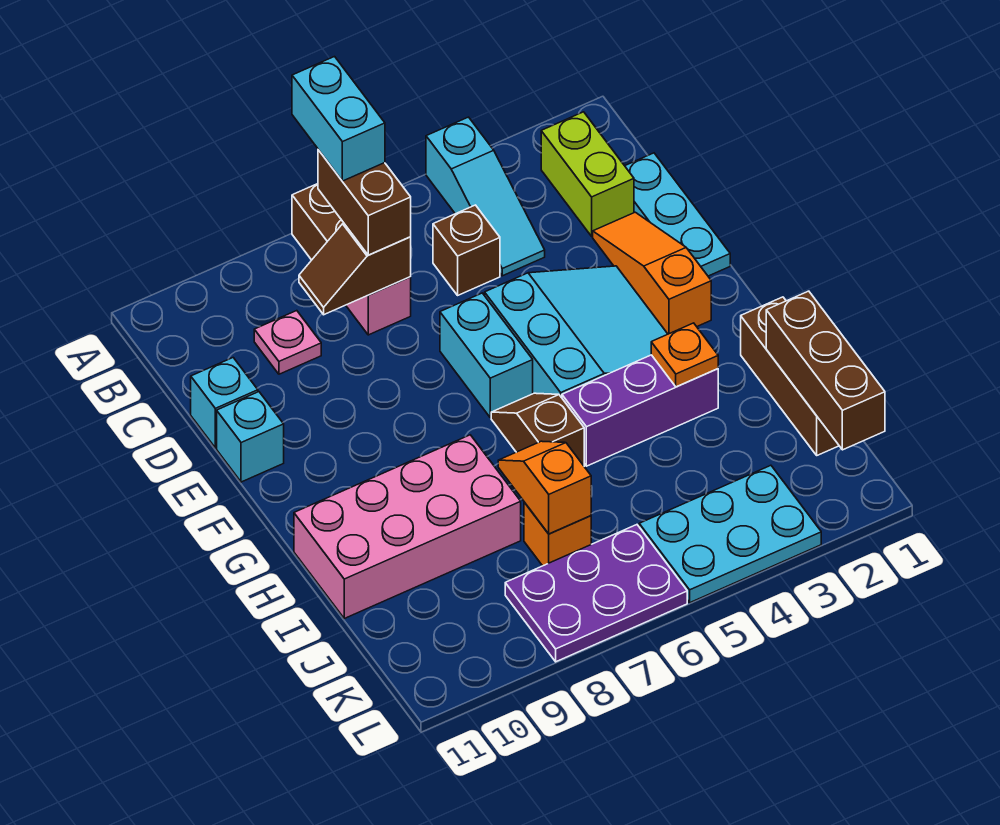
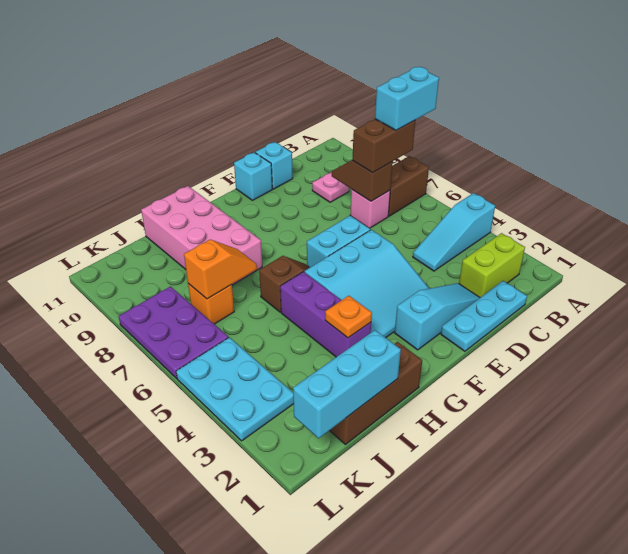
brown 1x1 brick [433,205,500,295] -> none
orange 1x3 slope [593,212,711,334] -> cyan 1x3 slope [395,283,480,350]
brown 1x3 brick [766,291,885,450] -> cyan 1x3 brick [293,330,401,438]

